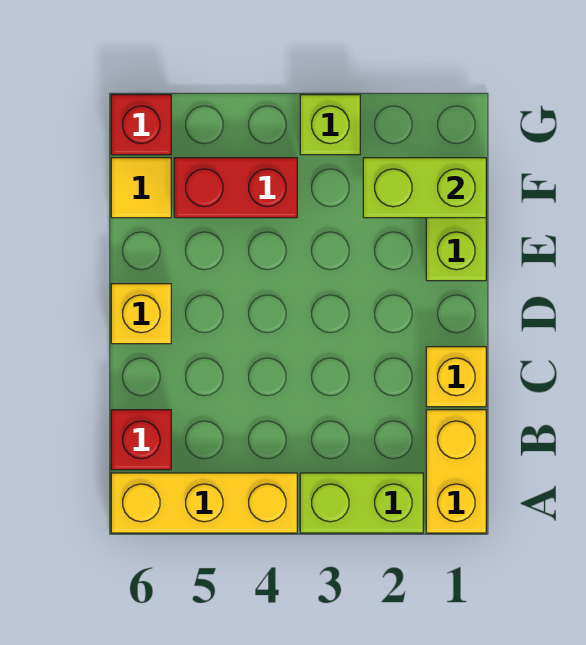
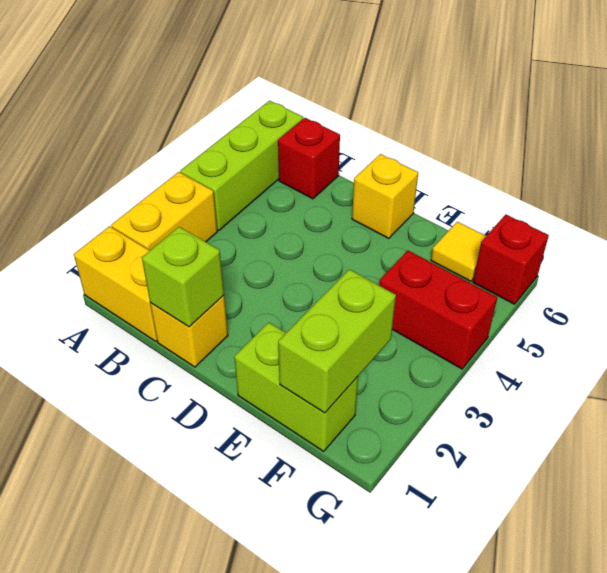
lime 1x2 brick [300,473,423,533] -> yellow 1x2 brick [111,172,217,250]
yellow 1x3 brick [111,473,297,533] -> lime 1x3 brick [180,101,303,231]
red 1x2 brick [174,158,297,218] -> red 1x2 brick turned to [379,251,497,369]
lime 1x1 brick [300,95,360,155] -> lime 1x1 brick moved to [142,227,224,327]

